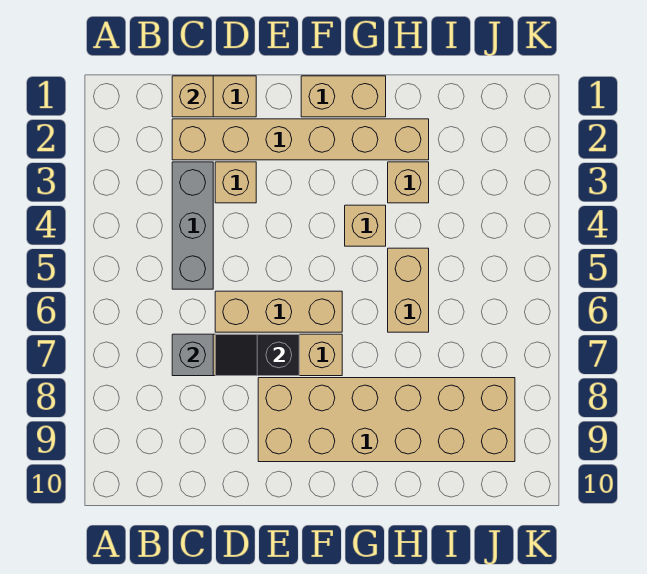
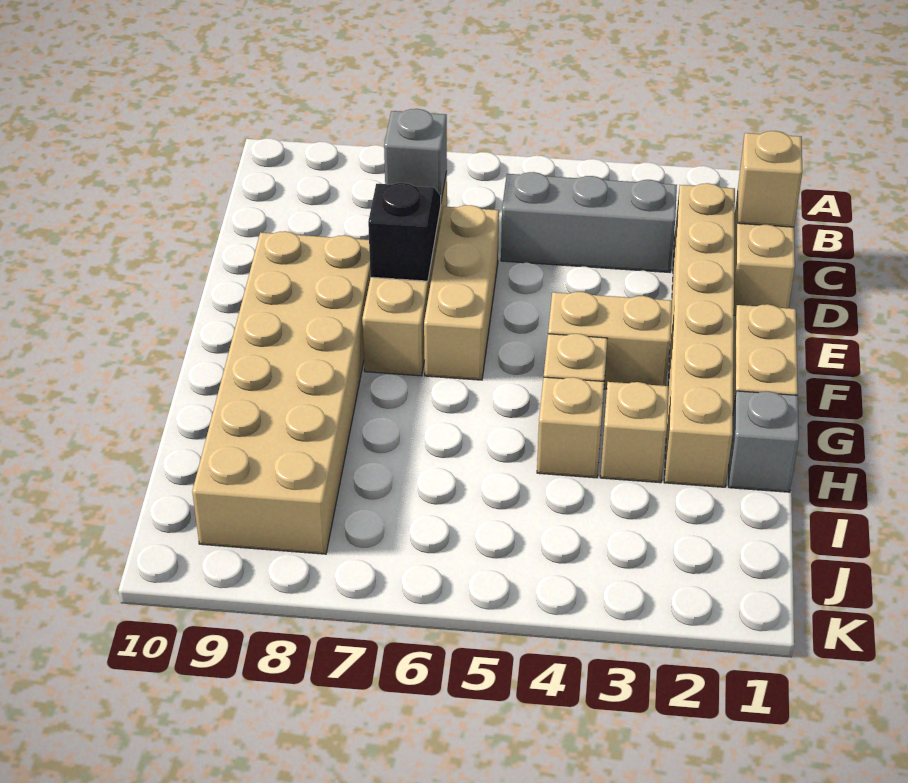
tan 1x1 brick [215,162,256,203] -> tan 1x1 brick moved to [537,377,604,478]
none -> grey 1x1 brick [729,391,799,492]
tan 1x2 brick [388,248,429,332] -> tan 1x2 brick moved to [548,292,672,389]

